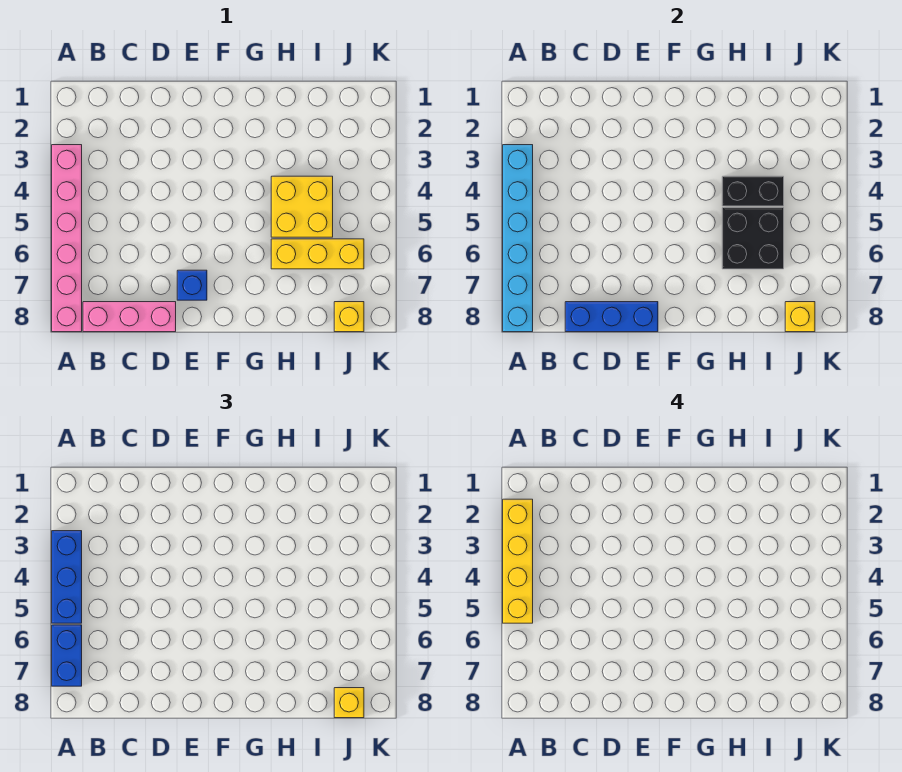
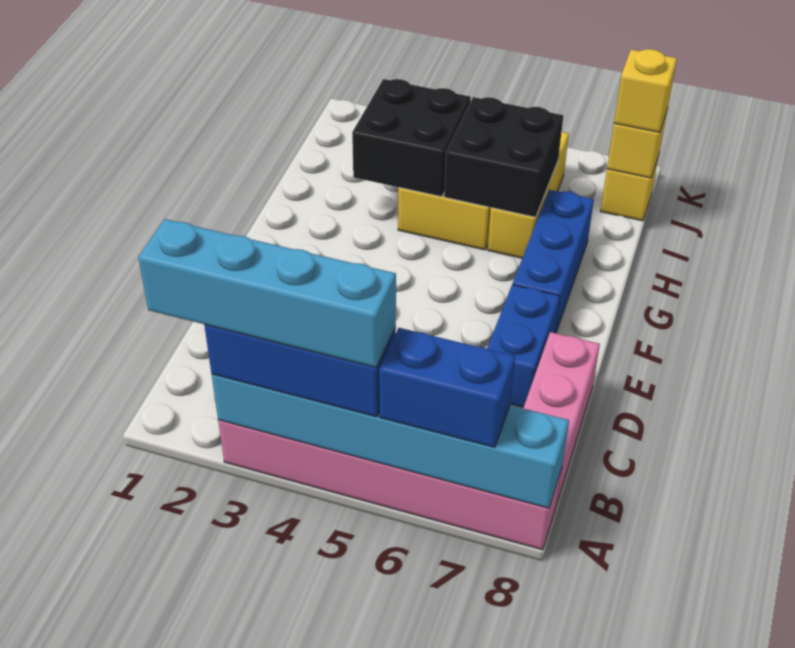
yellow 1x4 brick [503,499,533,623] -> cyan 1x4 brick [138,219,396,368]
blue 1x3 brick [565,302,658,332] -> blue 1x3 brick moved to [513,190,594,333]
blue 1x1 brick [177,270,207,300] -> blue 1x2 brick [487,285,560,408]
black 1x2 brick [722,176,784,206] -> black 2x2 brick [352,79,471,197]

